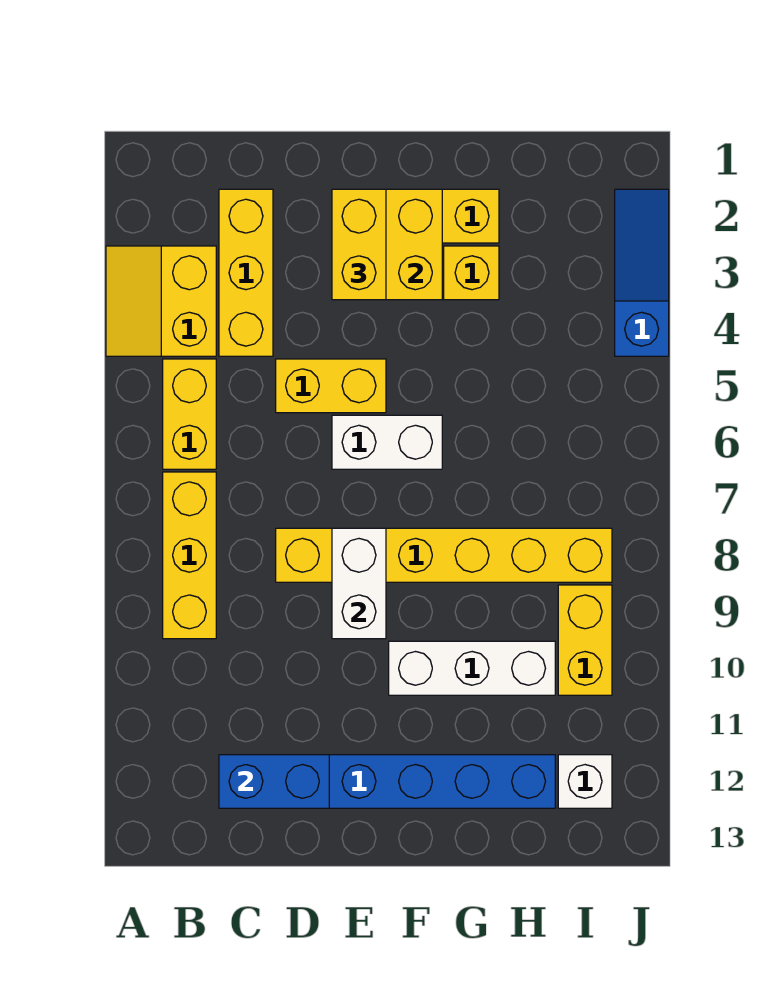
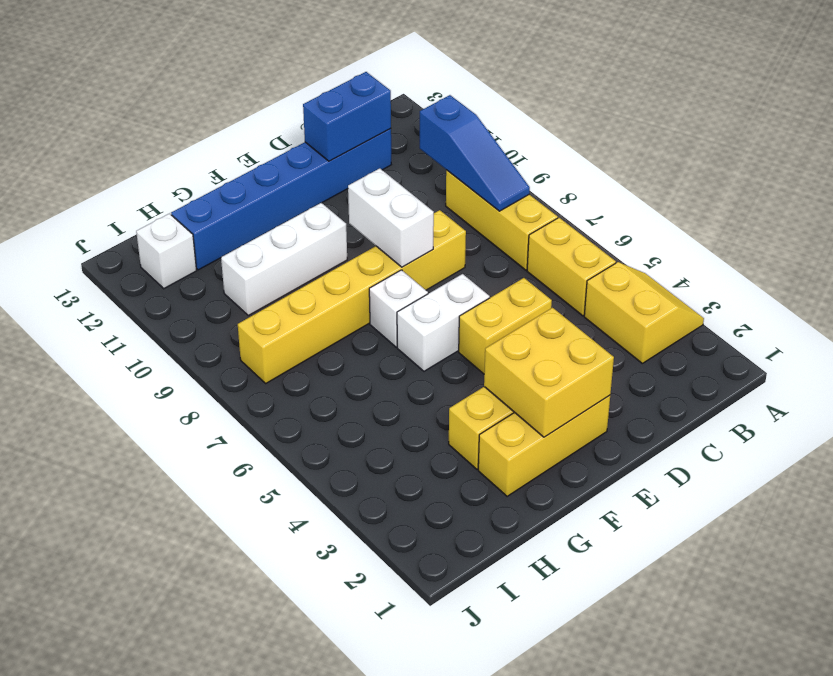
yellow 1x3 brick [219,189,273,356] -> none
yellow 1x2 brick [332,189,386,300] -> none
none -> white 1x1 brick [369,270,428,347]
yellow 1x2 brick [558,585,612,695] -> none
blue 1x3 slope [615,189,669,356] -> blue 1x3 slope moved to [420,95,530,211]

